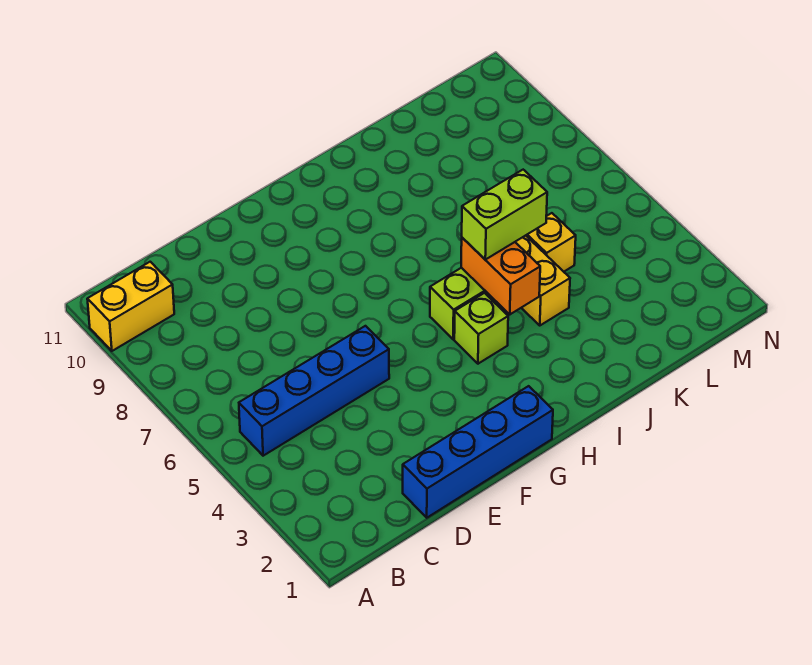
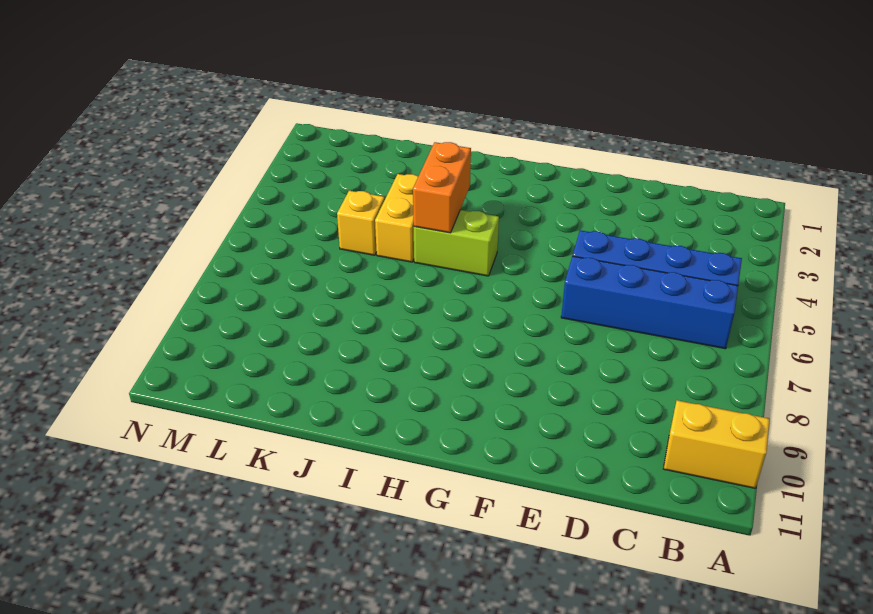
blue 1x4 brick [403,386,553,518] -> blue 1x4 brick moved to [561,256,738,349]
lime 1x1 brick [454,293,508,364] -> none
lime 1x2 brick [462,170,547,260] -> none

